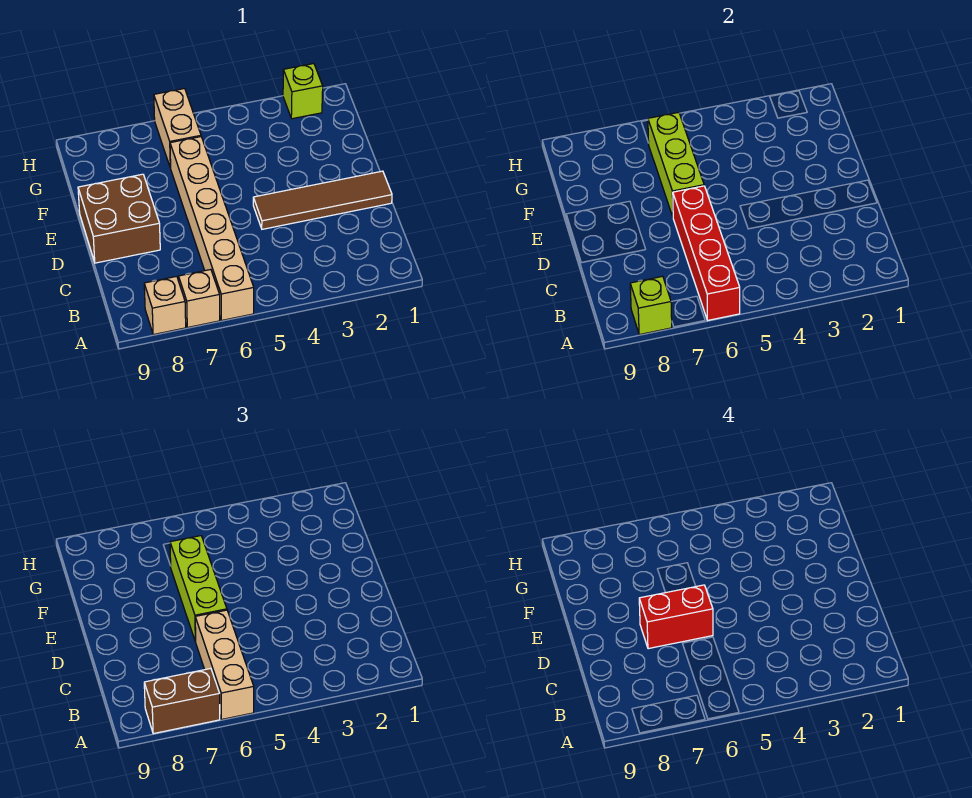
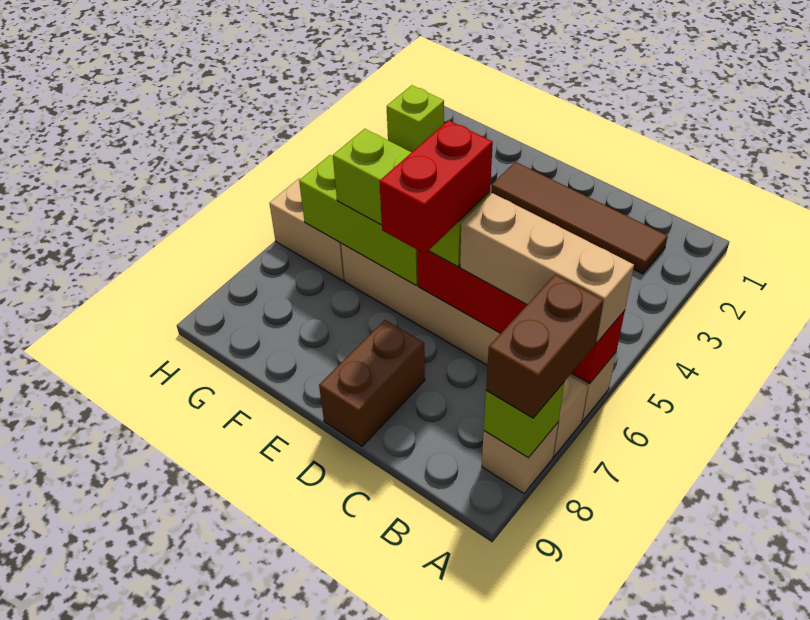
brown 1x4 tile [253,171,392,229] -> brown 1x4 tile turned to [491,162,668,274]
brown 2x2 brick [78,174,160,263] -> brown 1x2 brick [319,320,425,446]

